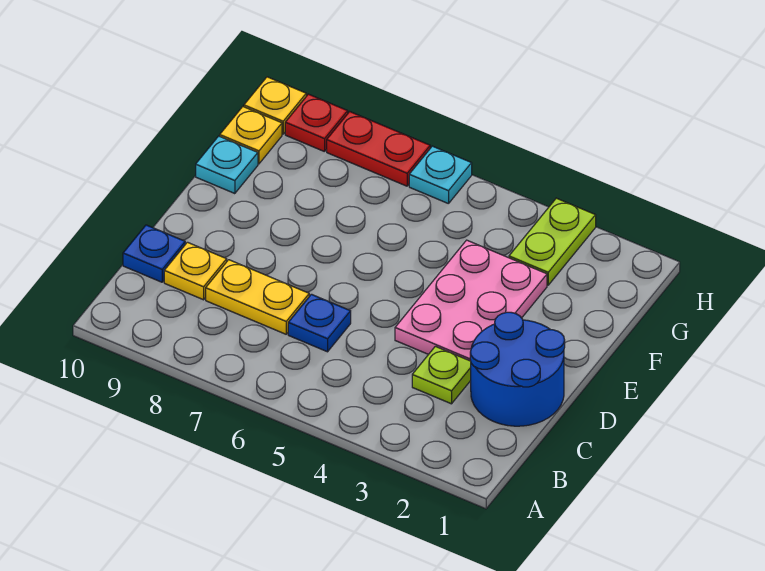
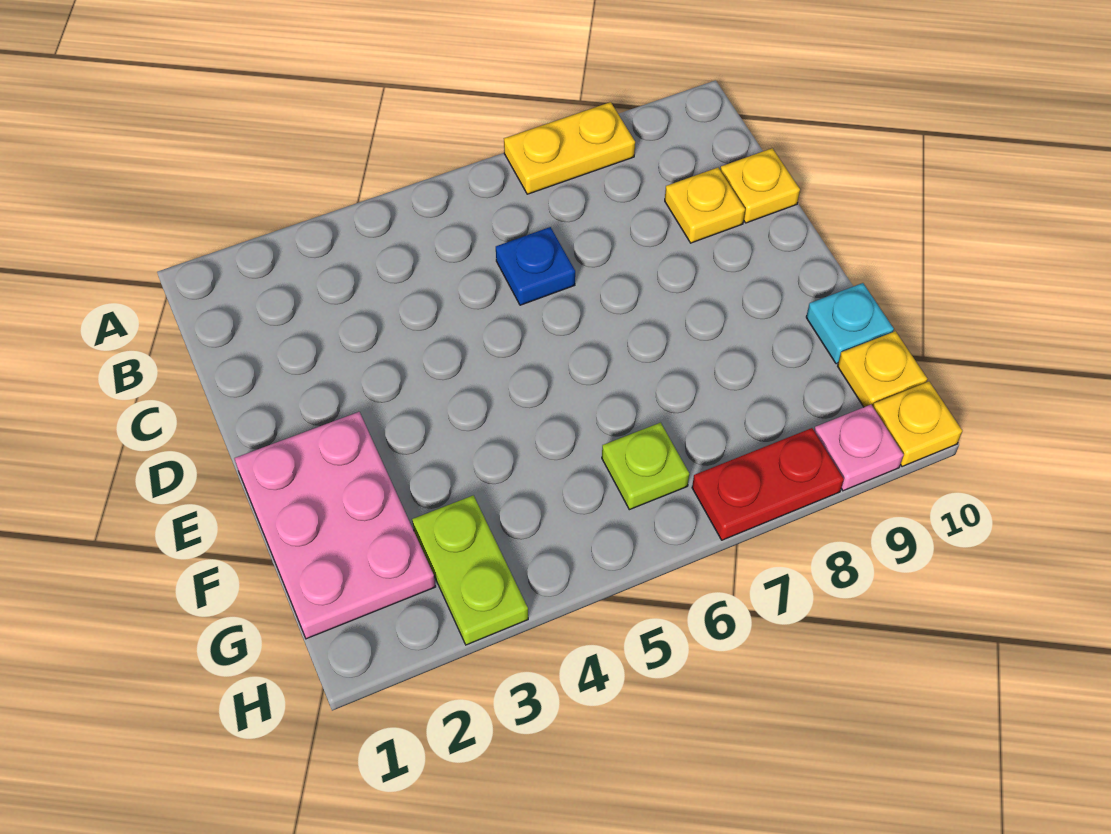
blue 2x2 round brick [470,312,565,426] -> none
lime 1x1 plate [412,346,471,404] -> lime 1x1 plate moved to [602,423,689,510]
yellow 1x2 plate [206,260,309,334] -> yellow 1x2 plate moved to [504,102,635,194]
blue 1x1 plate [123,225,185,282] -> yellow 1x1 plate [720,148,800,223]
pink 2x3 plate [395,240,547,361] -> pink 2x3 plate moved to [234,412,436,639]
cyan 1x1 plate [409,146,472,204] -> none
red 1x1 plate [285,94,348,152] -> pink 1x1 plate [814,405,904,491]

